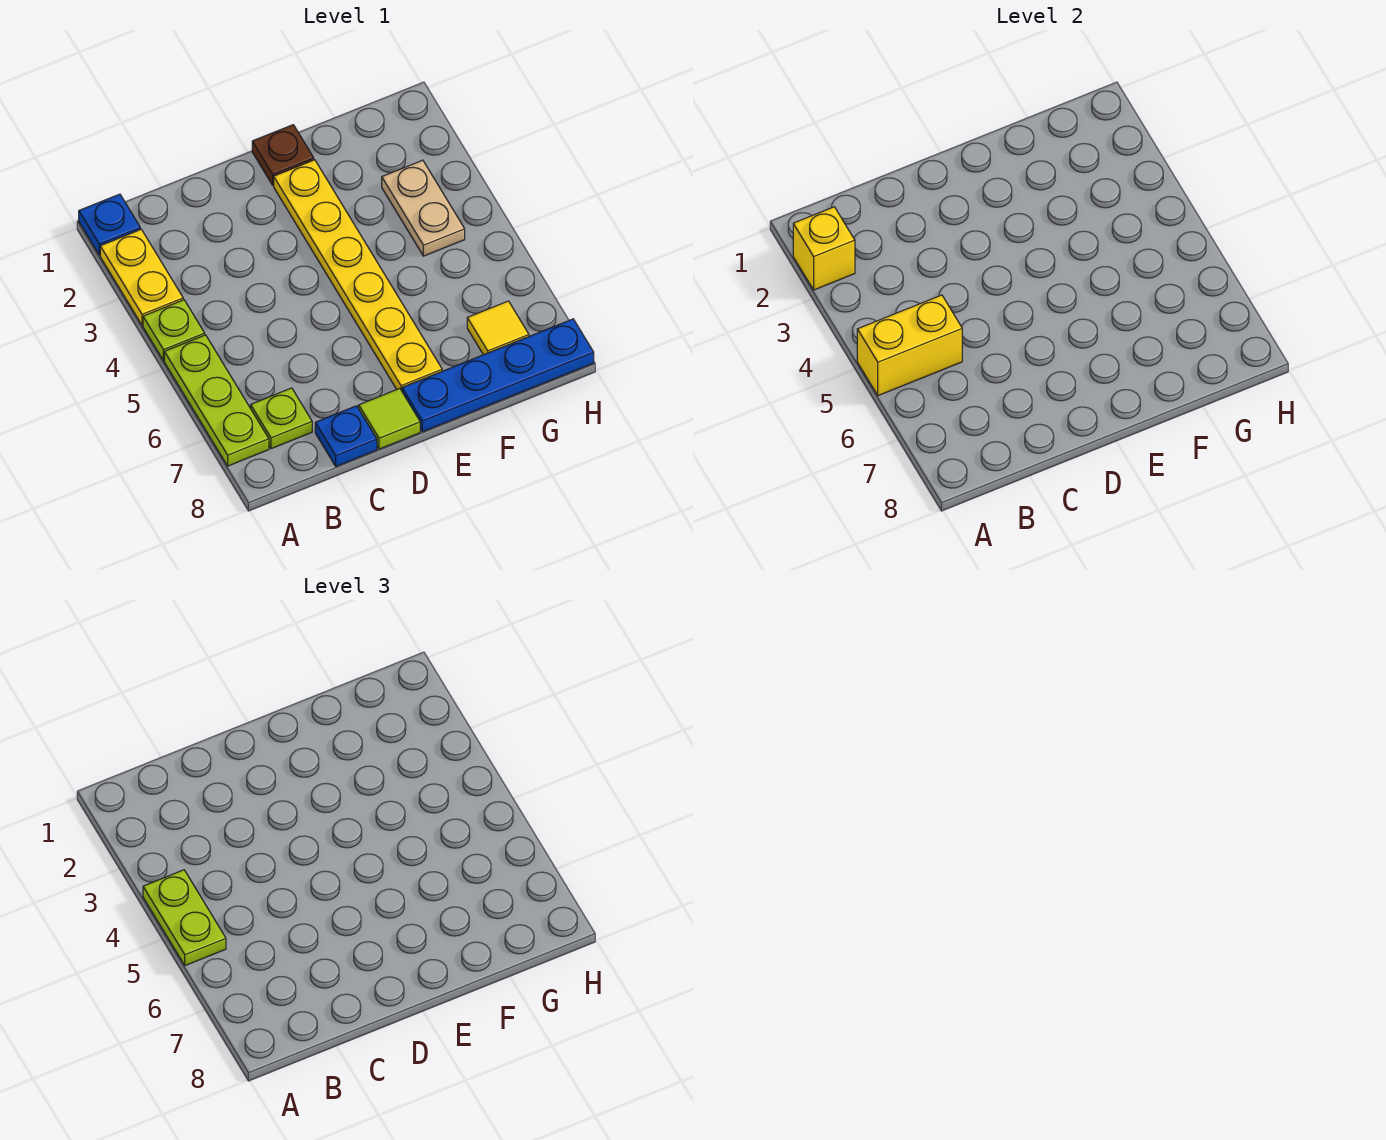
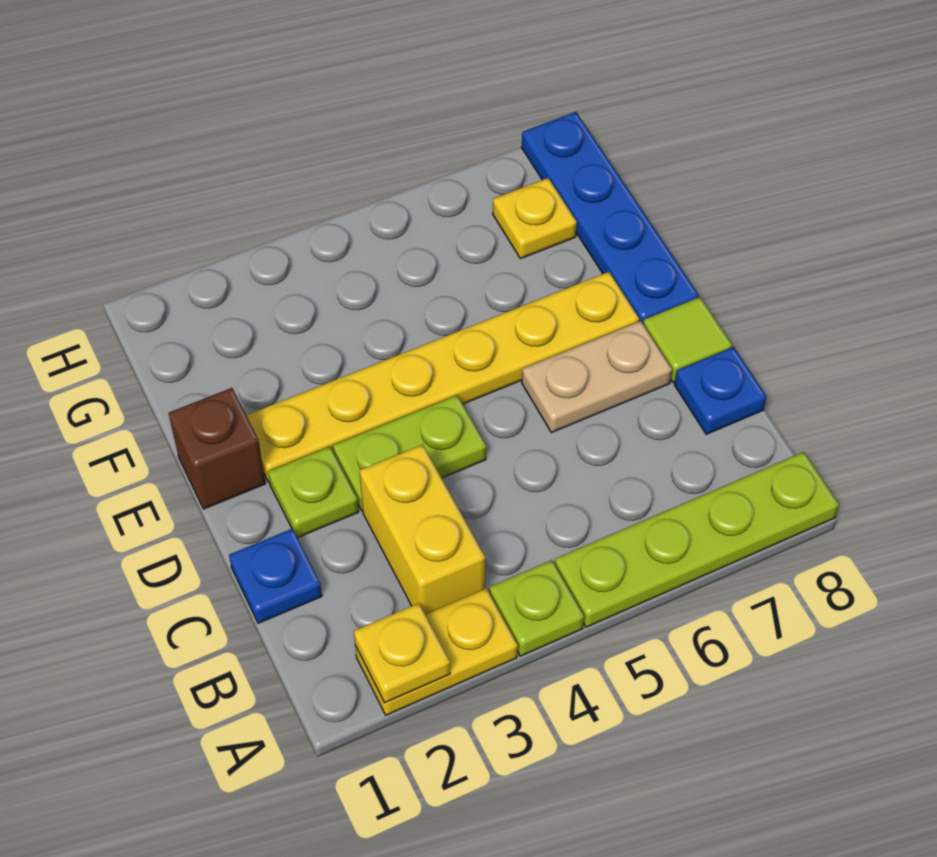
blue 1x1 plate [79,194,140,255] -> blue 1x1 plate moved to [229,529,322,623]
yellow 1x1 brick [793,207,855,290] -> yellow 1x1 plate [354,603,450,703]
lime 1x2 plate [143,870,226,966] -> lime 1x2 plate moved to [333,395,486,511]
lime 1x3 plate [164,335,269,466] -> lime 1x4 plate [555,452,839,627]
yellow 1x2 brick [857,295,962,396] -> yellow 1x2 brick moved to [359,445,485,614]
lime 1x1 plate [251,388,312,449] -> lime 1x1 plate moved to [268,446,359,538]
brown 1x1 plate [252,125,314,185] -> brown 1x1 brick [169,388,266,509]
tan 1x2 plate [382,160,465,256] -> tan 1x2 plate moved to [522,321,672,433]
yellow 1x1 tile [467,301,529,355] -> yellow 1x1 plate [493,178,577,259]

